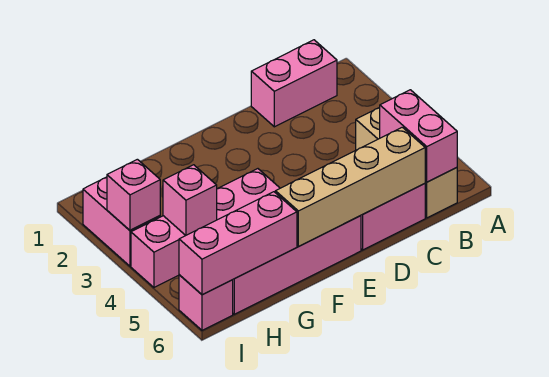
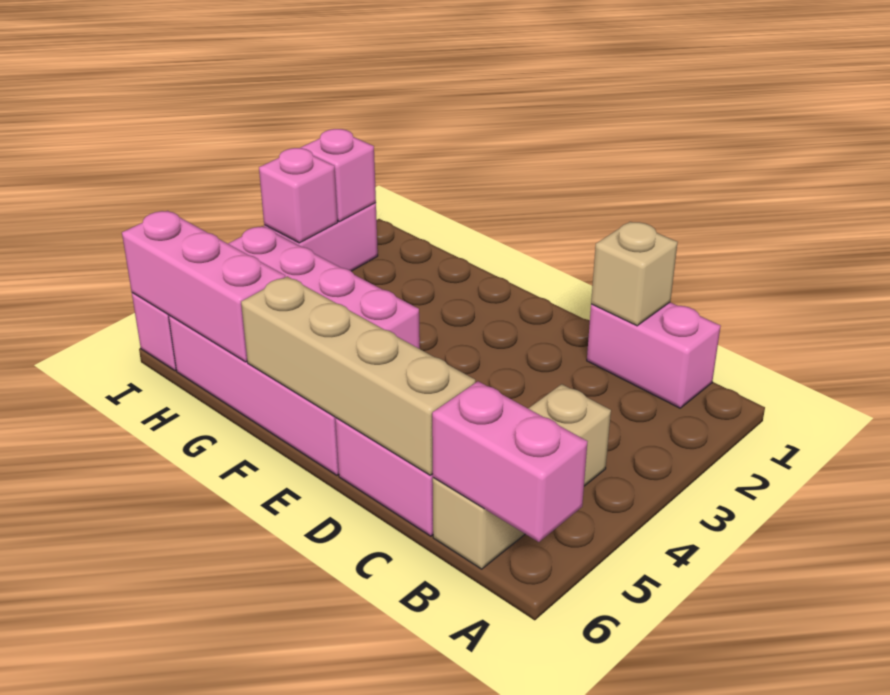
pink 1x2 brick [380,90,457,182] -> pink 1x2 brick turned to [432,381,587,542]
none -> tan 1x1 brick [591,222,677,326]
pink 1x1 brick [163,165,217,235] -> pink 1x1 brick moved to [301,129,376,222]

